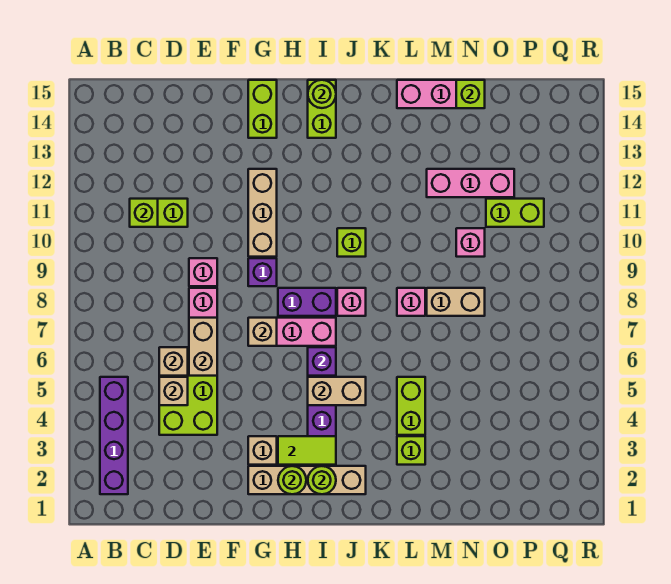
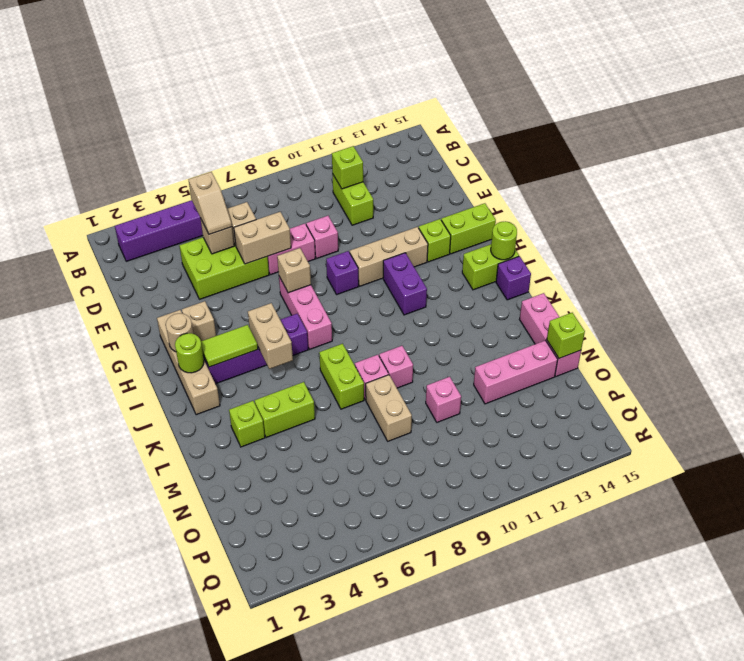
none -> tan 1x2 slope [188,172,232,234]
lime 1x1 round brick [278,466,306,494] -> tan 1x1 round brick [166,313,193,352]
lime 1x2 tile [278,436,336,465] -> lime 1x2 tile turned to [201,325,258,367]
purple 1x2 brick [278,288,336,316] -> purple 1x2 brick moved to [383,253,427,315]
purple 1x1 brick [308,347,336,376] -> purple 1x1 brick moved to [496,256,531,300]
pink 1x1 brick [337,288,366,316] -> pink 1x1 brick moved to [379,346,413,388]
lime 1x1 brick [337,228,366,257] -> lime 1x1 brick moved to [419,219,451,262]
pink 1x3 brick [427,169,514,197] -> pink 1x3 brick turned to [474,340,558,404]
lime 1x2 brick [486,199,544,227] -> lime 1x2 brick moved to [319,344,364,409]

